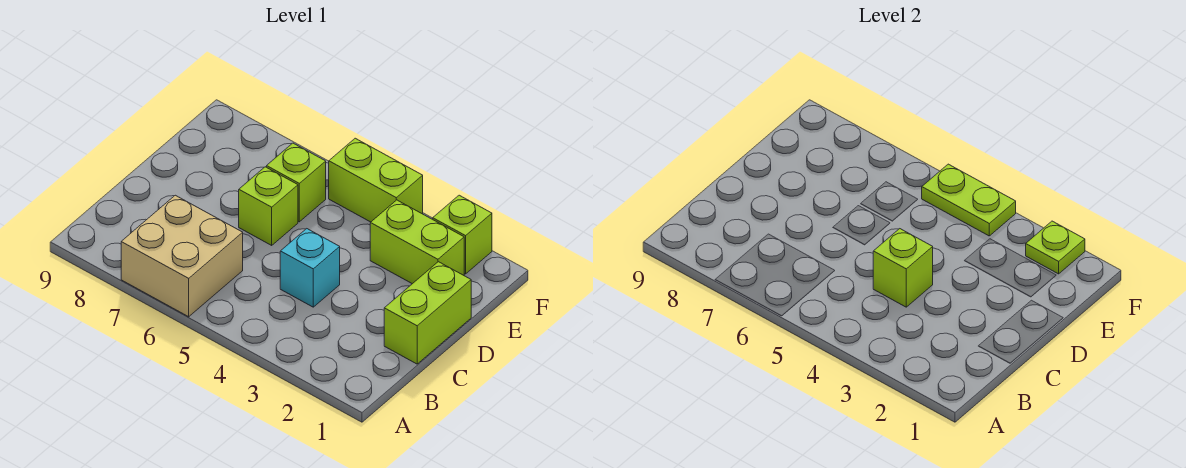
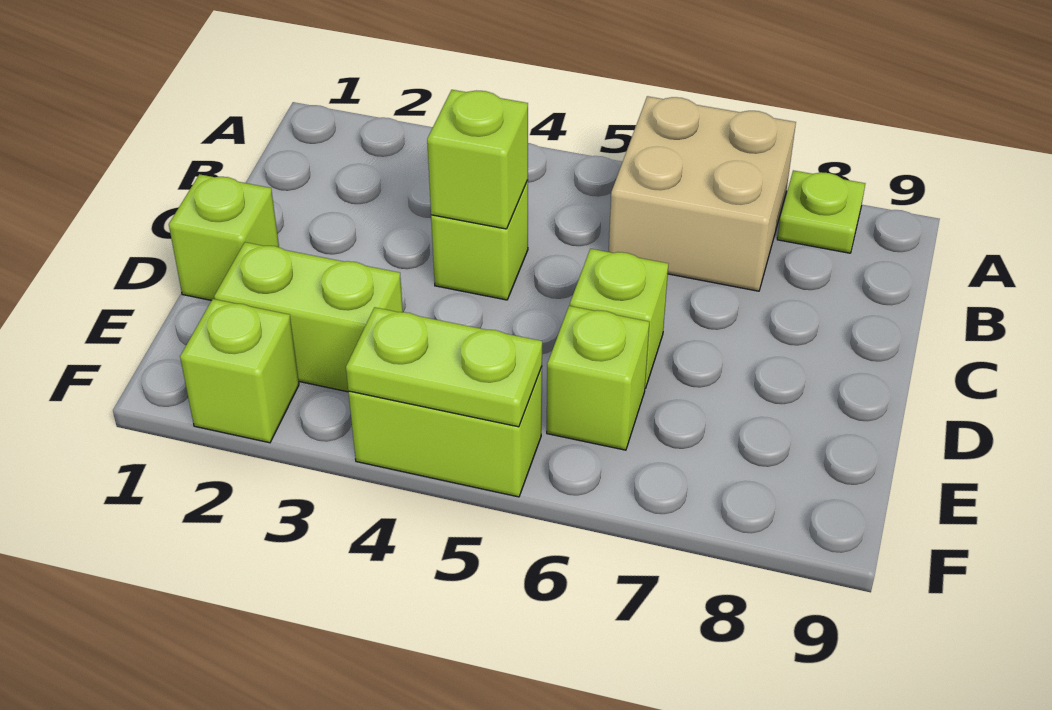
lime 1x2 brick [384,262,471,364] -> lime 1x1 brick [169,174,279,300]
cyan 1x1 brick [280,229,340,307] -> lime 1x1 brick [431,180,528,300]
lime 1x1 plate [1026,221,1085,274] -> lime 1x1 plate moved to [777,170,865,253]

